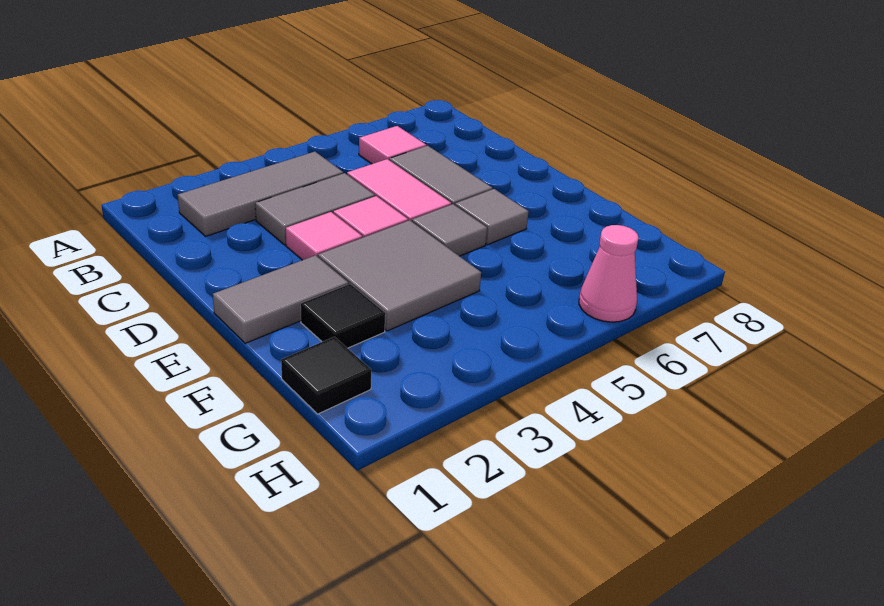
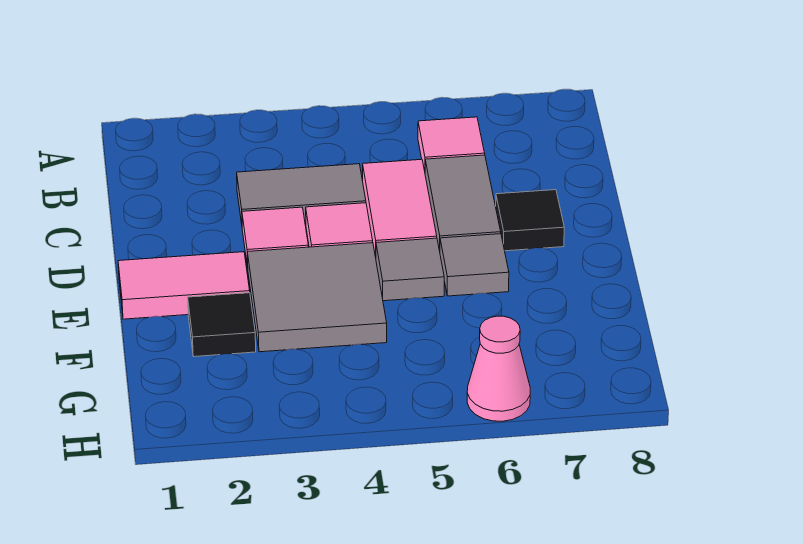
grey 1x3 tile [178,152,343,236] -> none
grey 1x2 tile [213,255,348,343] -> pink 1x2 tile [118,252,250,319]
black 1x1 tile [281,337,371,414] -> black 1x1 tile moved to [496,190,564,251]

